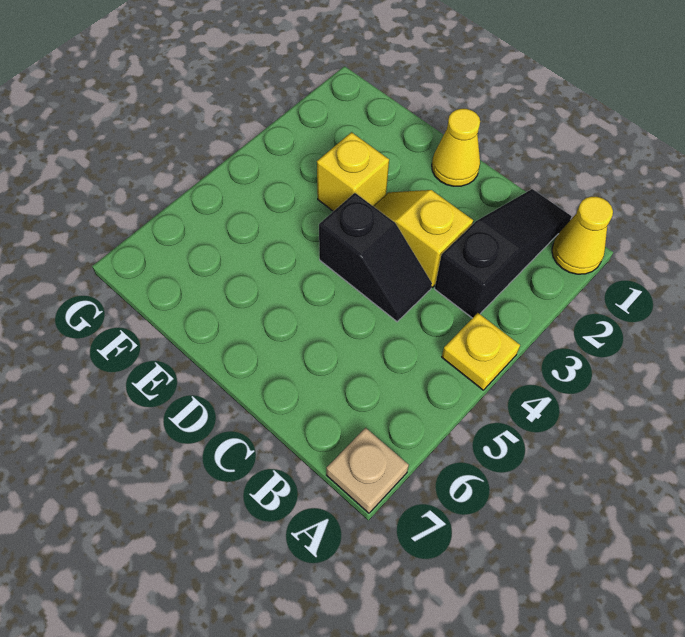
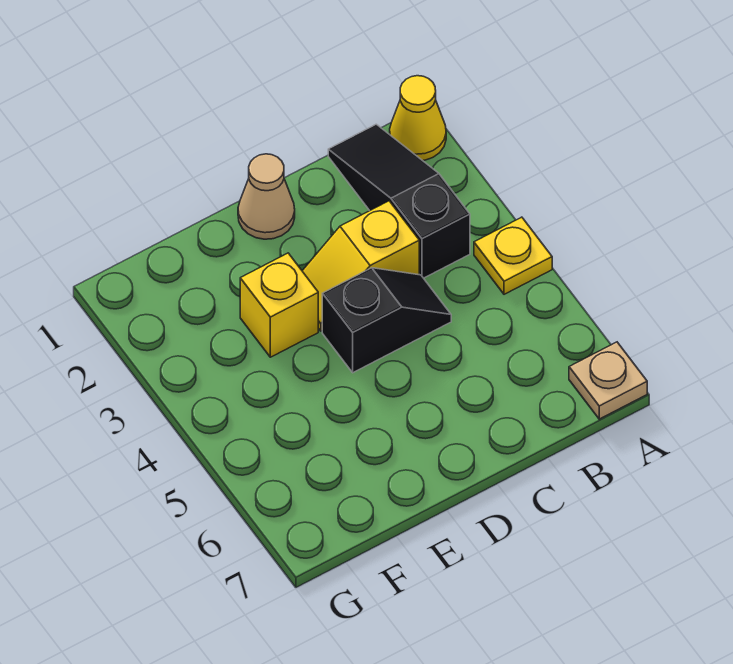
yellow 1x1 cone [432,109,480,186] -> tan 1x1 cone [238,154,295,239]

